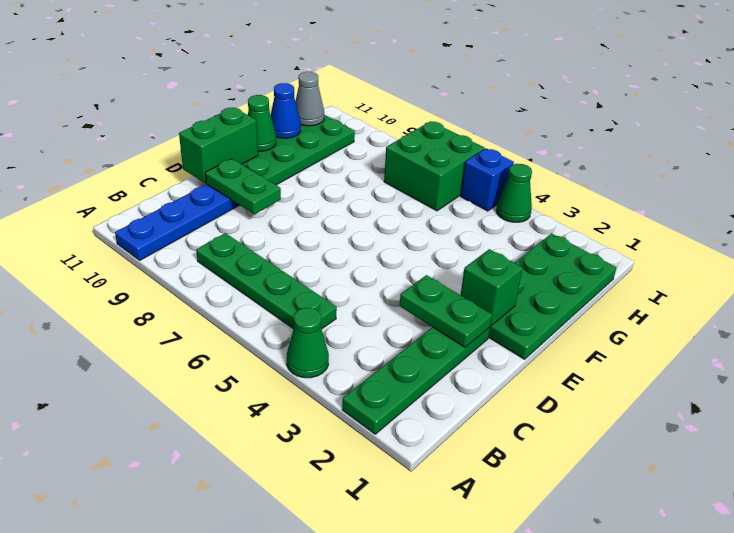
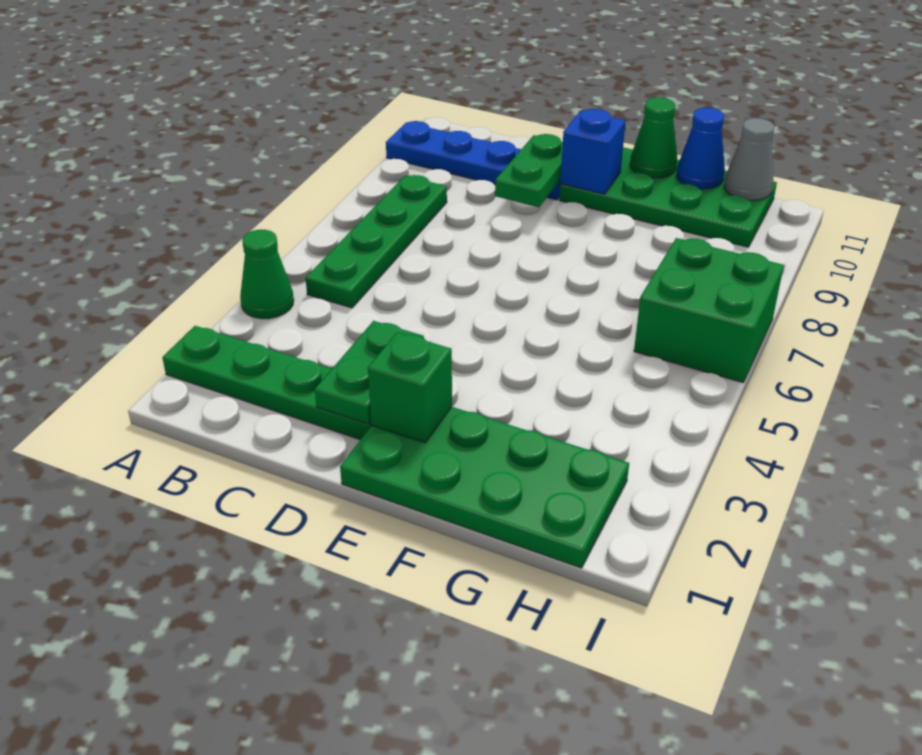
green 1x2 brick [179,107,258,183] -> none
green 1x1 cone [496,164,532,222] -> none
blue 1x1 brick [461,148,514,211] -> blue 1x1 brick moved to [560,109,626,194]

